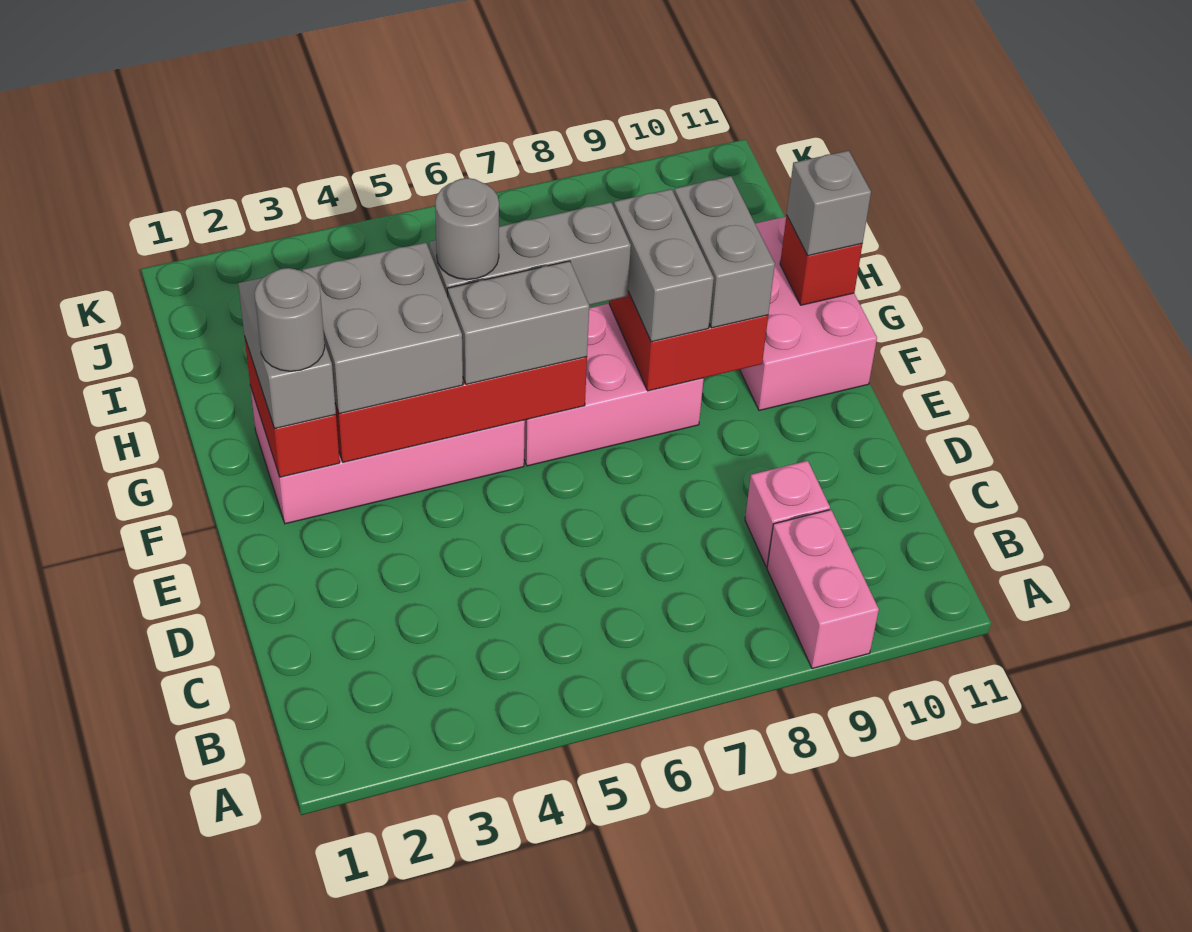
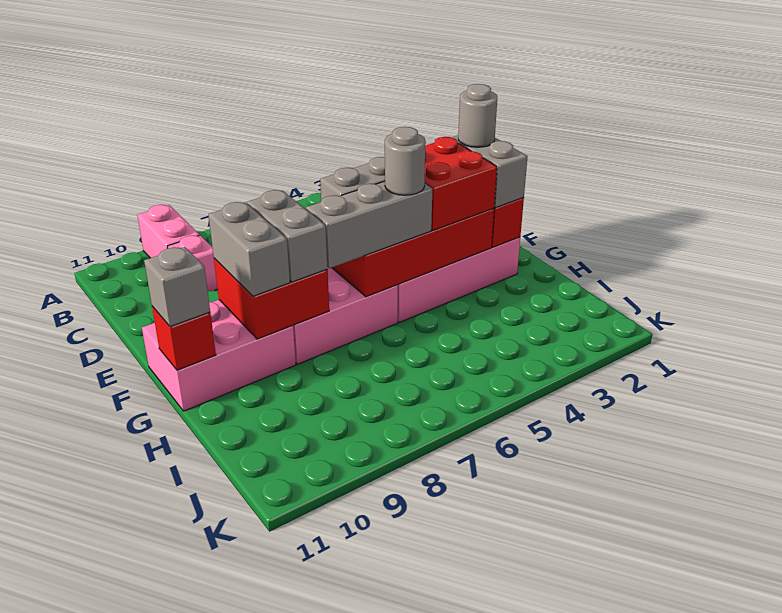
grey 2x2 brick [303,242,463,414] -> red 2x2 brick [425,137,497,230]
pink 2x3 brick [740,217,877,410] -> pink 2x3 brick turned to [142,300,296,411]

